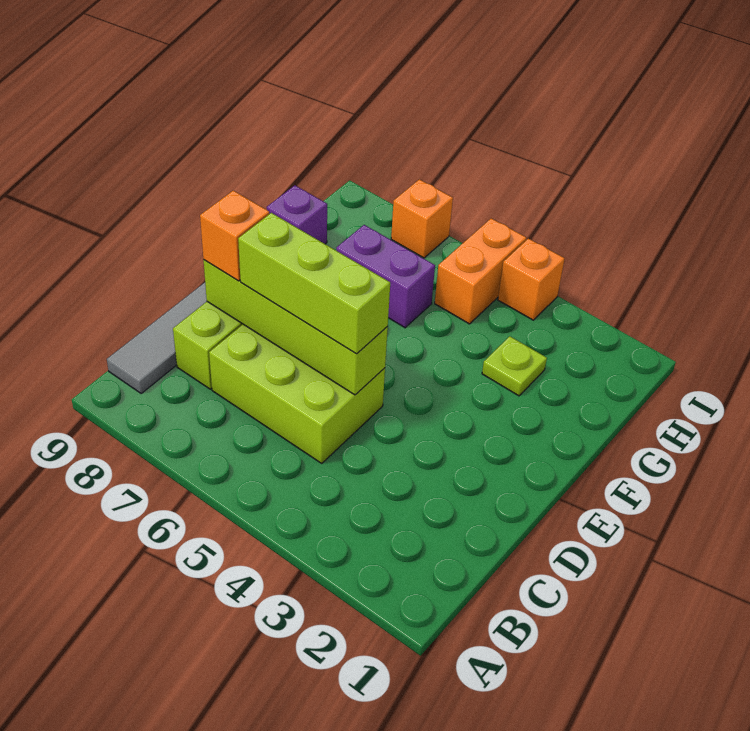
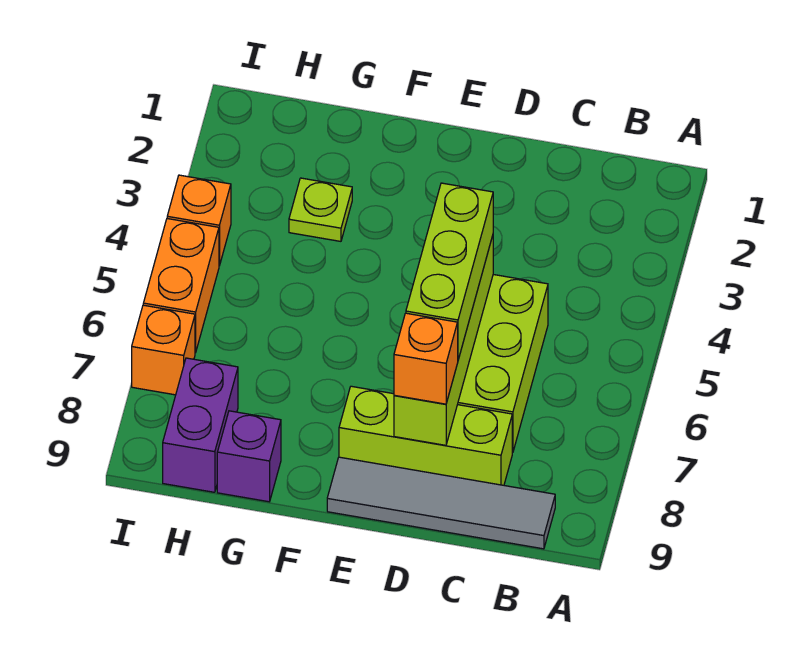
purple 1x2 brick [336,225,435,328] -> purple 1x2 brick moved to [163,358,238,492]
orange 1x2 brick [435,218,526,324] -> orange 1x2 brick turned to [143,219,219,353]

